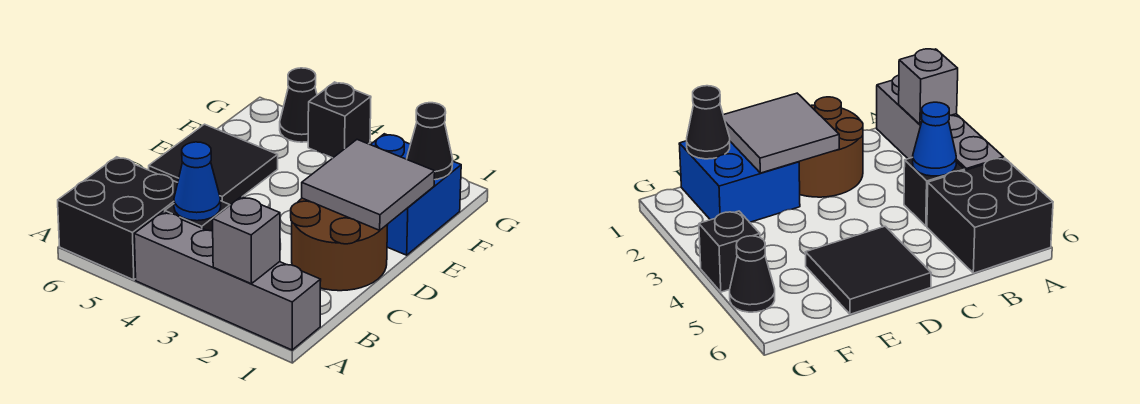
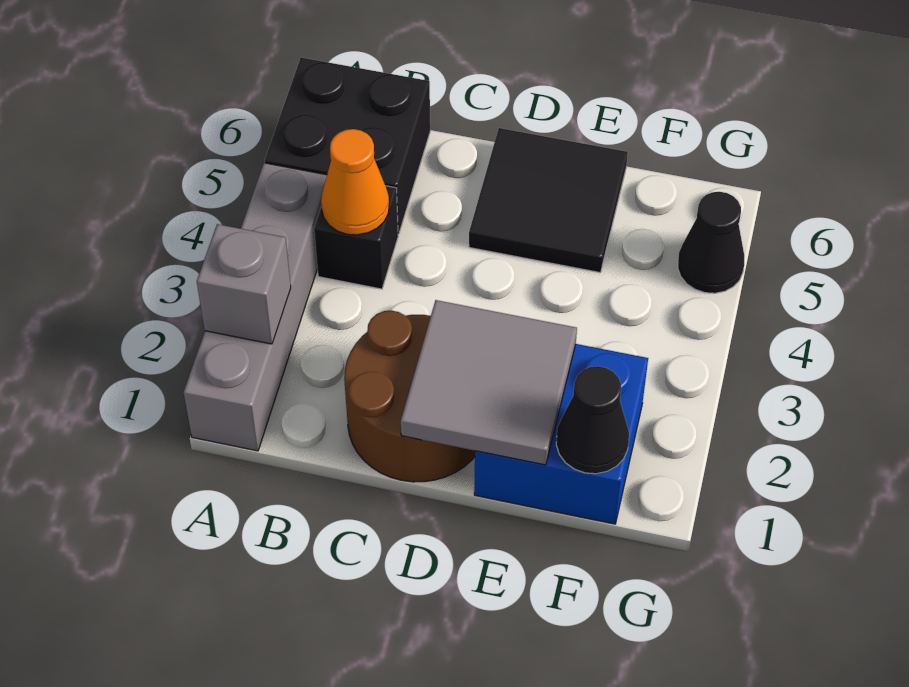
blue 1x1 cone [174,142,221,221] -> orange 1x1 cone [321,129,389,235]
black 1x1 brick [308,82,371,158] -> none

